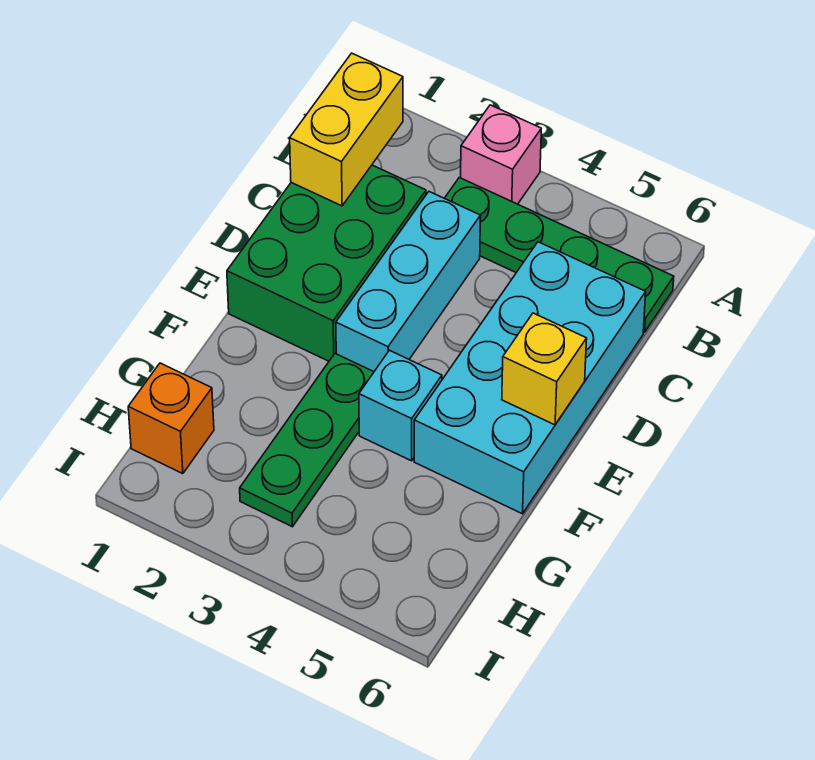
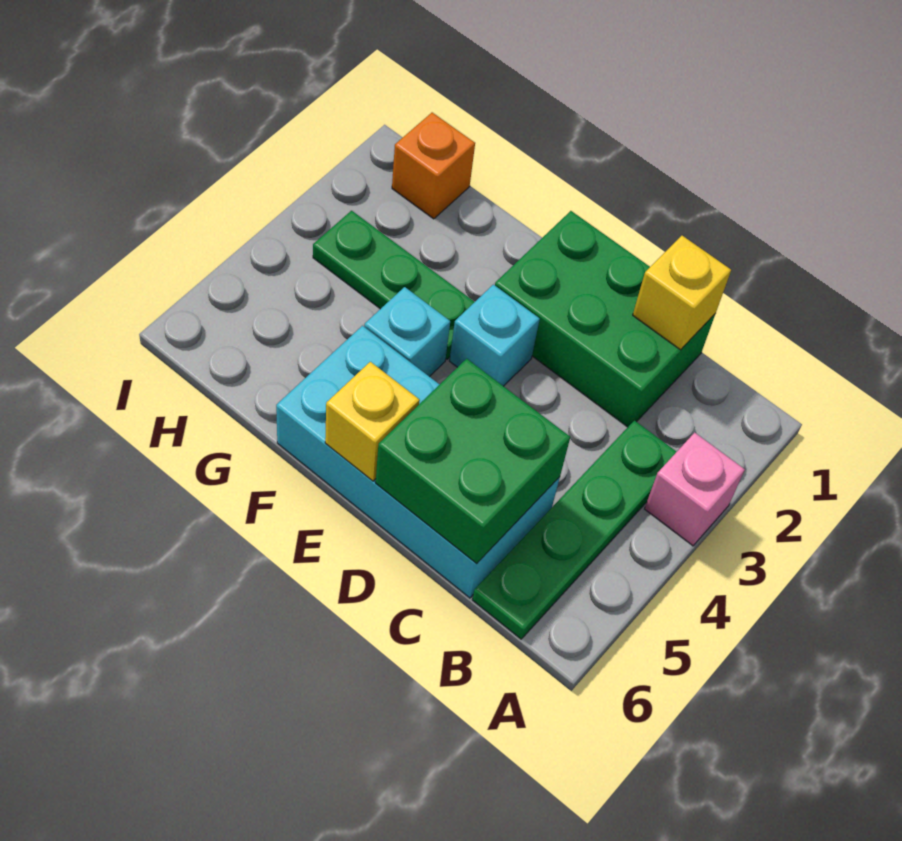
yellow 1x2 brick [290,53,403,206] -> yellow 1x1 brick [633,236,731,350]
cyan 1x3 brick [336,192,481,372] -> cyan 1x1 brick [450,285,540,386]
none -> green 2x2 brick [376,359,570,564]

